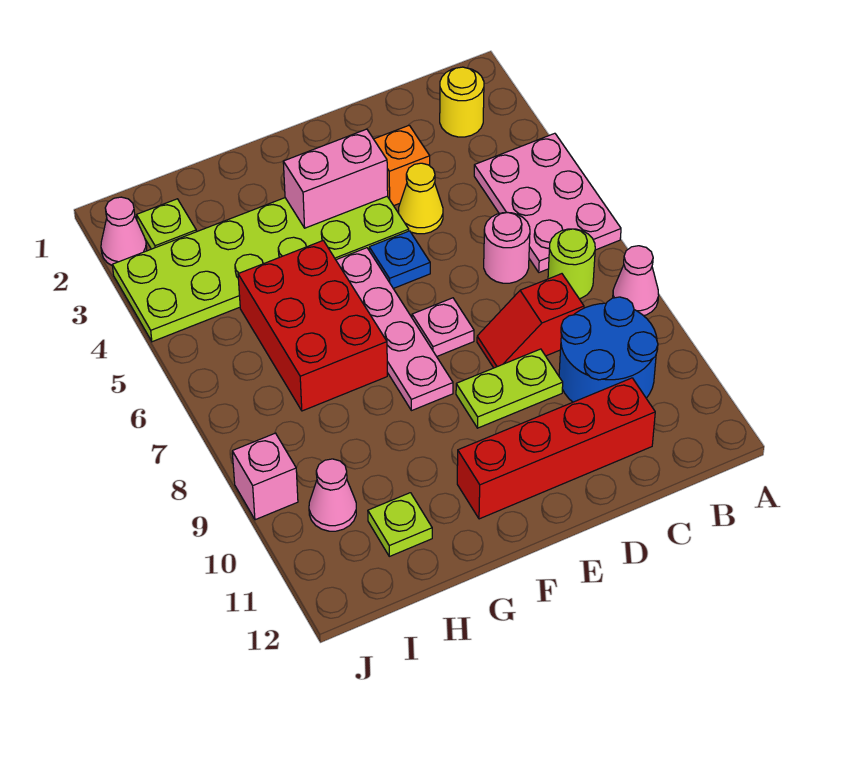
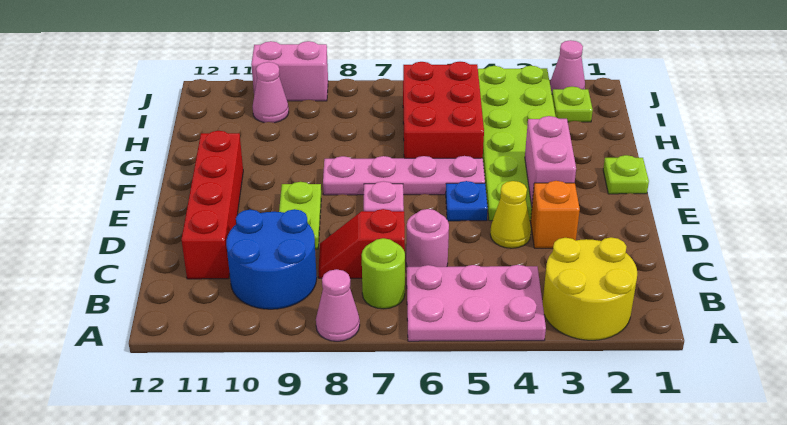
yellow 1x1 round brick [440,67,484,137] -> yellow 2x2 round brick [543,237,637,340]
red 1x2 slope [477,274,584,368] -> red 1x2 slope turned to [318,209,405,278]
red 2x3 brick [238,241,387,411] -> red 2x3 brick turned to [403,62,484,158]
lime 1x1 plate [368,493,432,556] -> lime 1x1 plate moved to [603,155,649,194]
pink 1x1 brick [232,433,298,520] -> pink 1x2 brick [251,41,328,101]

